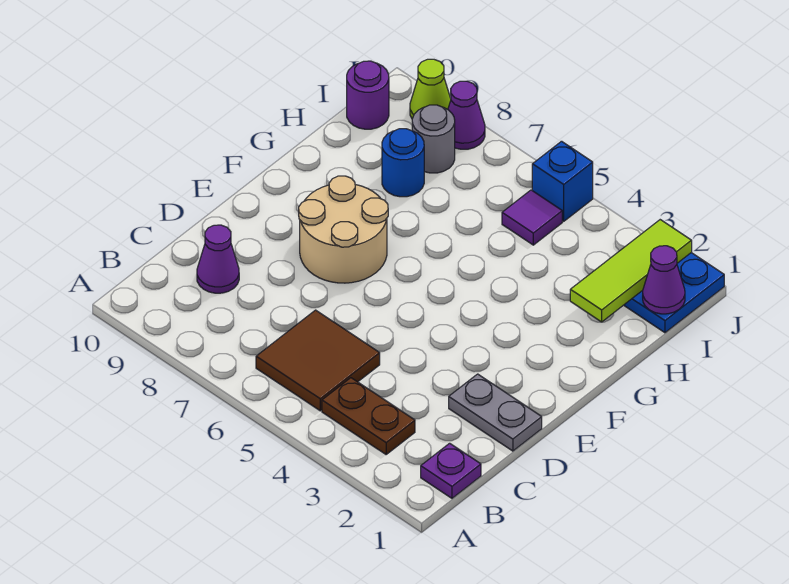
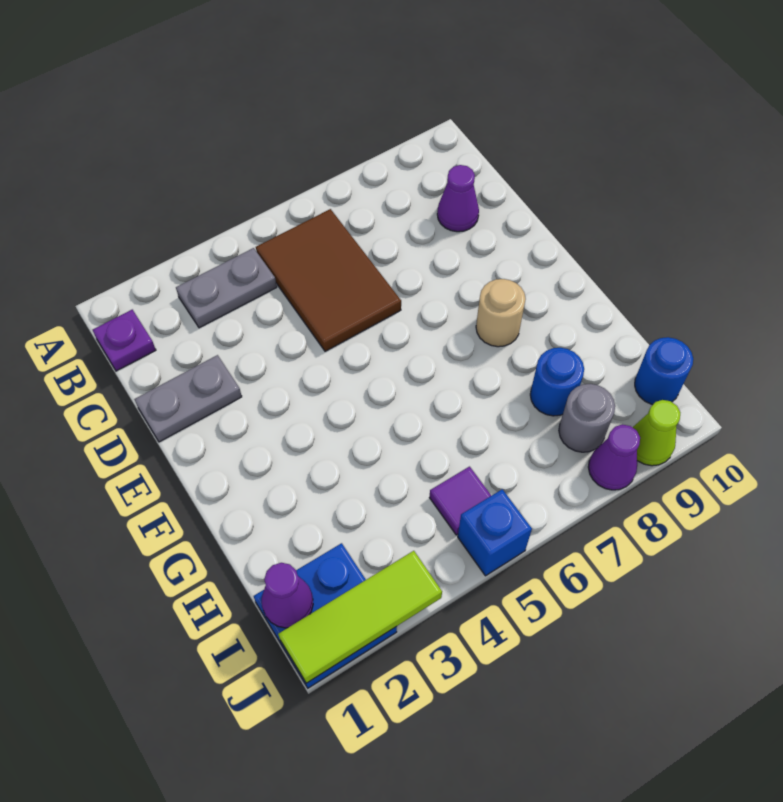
brown 1x2 plate [322,378,415,454] -> grey 1x2 plate [176,248,277,328]
brown 2x2 tile [256,310,380,411] -> brown 2x3 tile [256,209,401,351]
tan 2x2 round brick [299,176,388,283] -> tan 1x1 round brick [476,279,526,347]
lime 1x3 tile [570,220,692,322] -> lime 1x3 tile turned to [278,551,442,683]
purple 1x1 round brick [347,61,389,129] -> blue 1x1 round brick [635,337,693,405]

